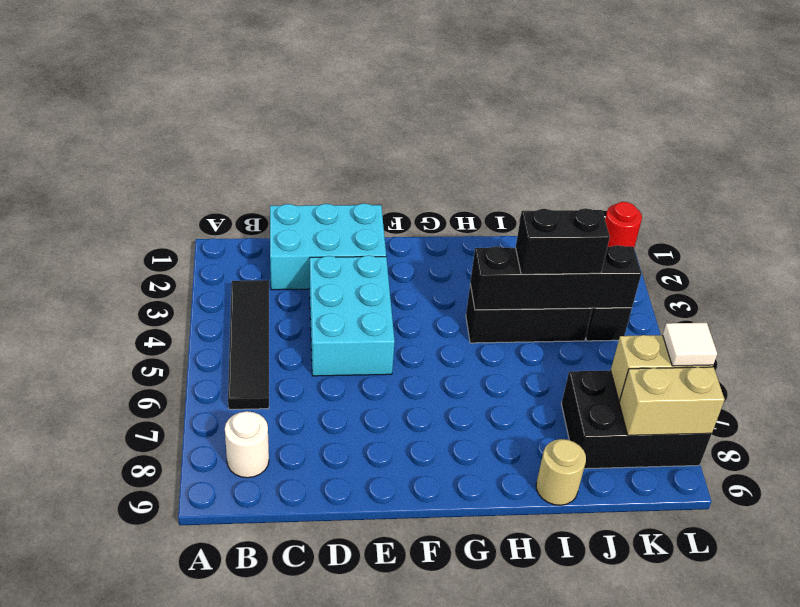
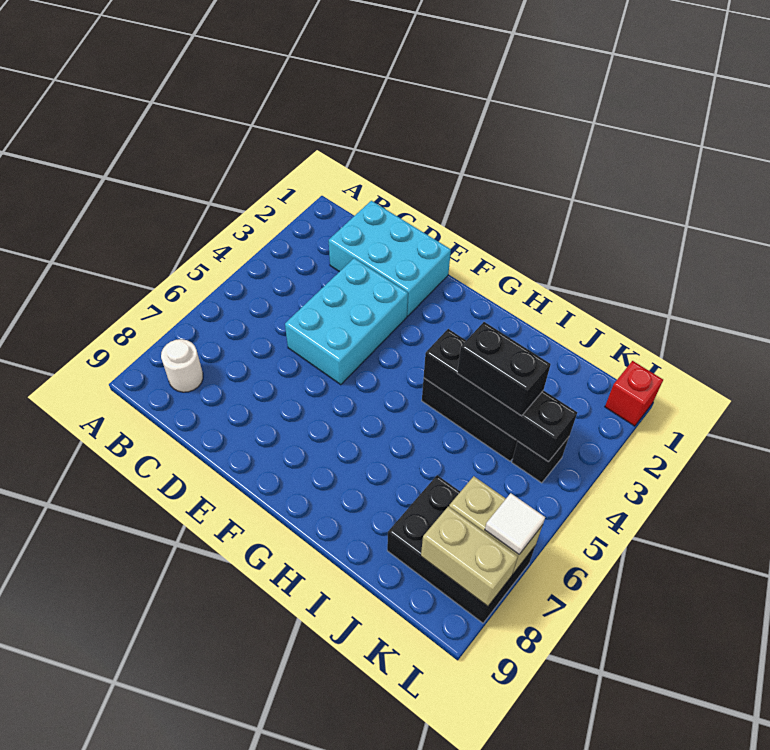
black 1x4 tile [228,280,269,409] -> none
tan 1x1 round brick [536,439,586,505] -> none
red 1x1 round brick [605,202,642,247] -> red 1x1 brick [605,361,663,426]

